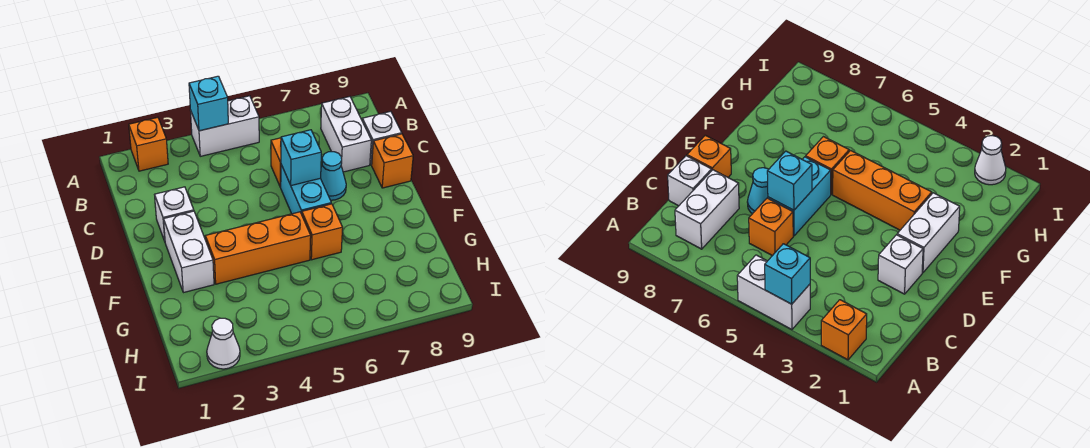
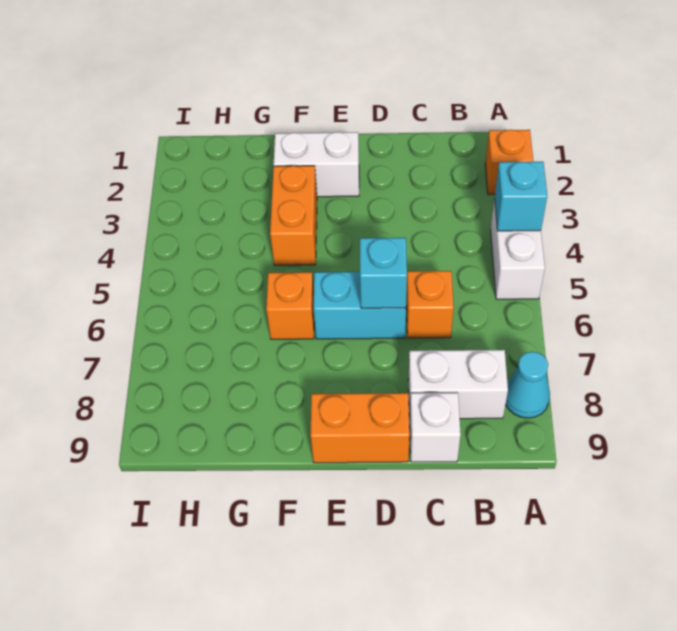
white 1x1 brick [155,187,194,241] -> none
cyan 1x1 cone [321,152,346,200] -> cyan 1x1 cone moved to [505,352,550,418]
orange 1x1 brick [372,134,413,188] -> orange 1x2 brick [310,393,410,463]
orange 1x3 brick [205,212,311,284] -> orange 1x2 brick [270,166,317,265]
white 1x1 cone [207,318,240,369] -> none

